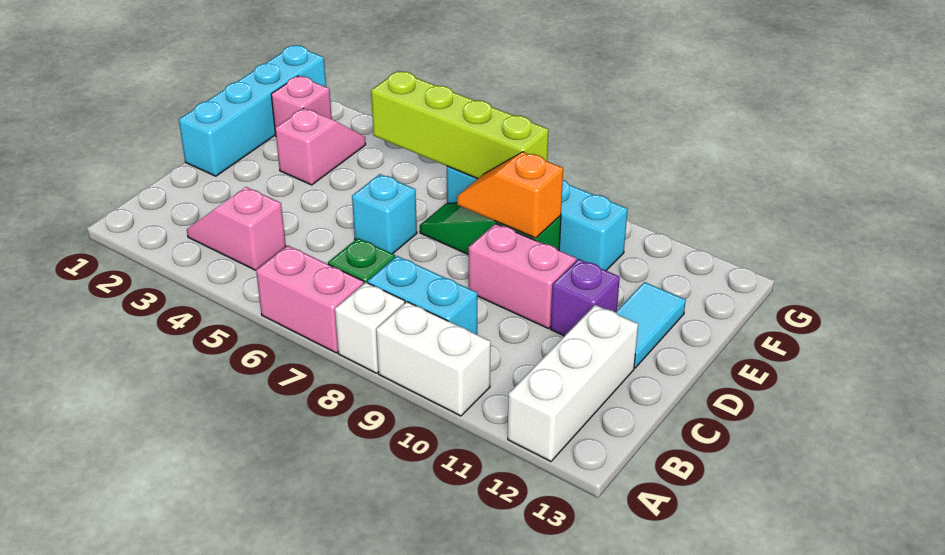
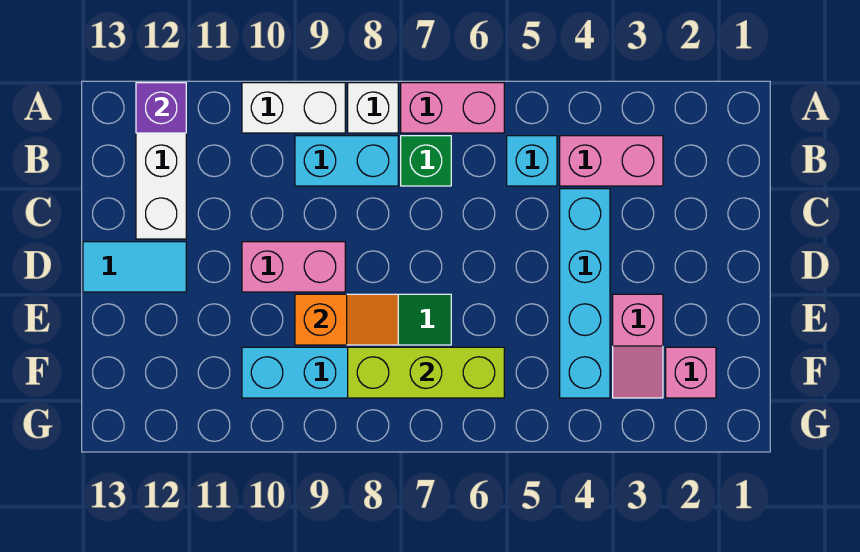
pink 1x2 slope [187,187,286,270] -> pink 1x2 brick [560,136,663,186]
cyan 1x4 brick [179,45,326,176] -> cyan 1x4 brick moved to [560,189,610,398]
cyan 1x1 brick [352,174,417,254] -> cyan 1x1 brick moved to [507,136,557,186]
purple 1x1 brick [550,259,620,336] -> purple 1x1 brick moved to [136,83,186,133]
cyan 1x2 tile [616,282,686,368] -> cyan 1x2 tile turned to [83,242,186,292]
lime 1x4 brick [371,71,549,179] -> lime 1x3 brick [348,347,504,398]

